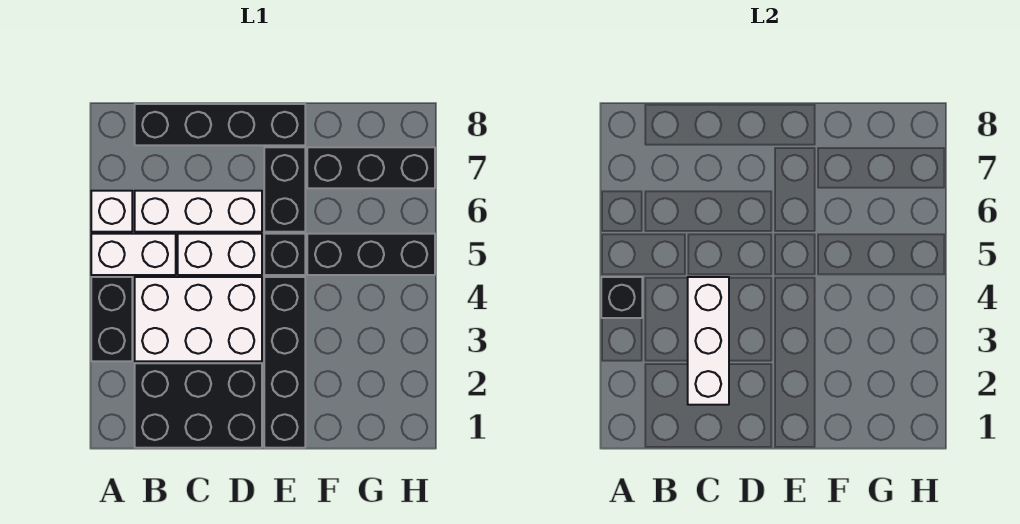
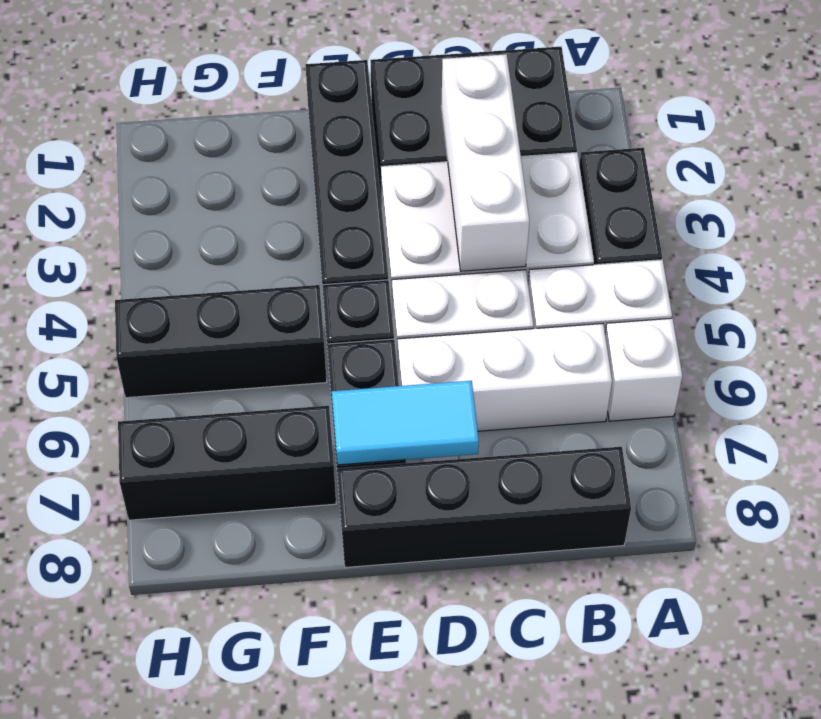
black 1x1 brick [601,277,642,318] -> none
none -> cyan 1x2 tile [332,381,479,465]

